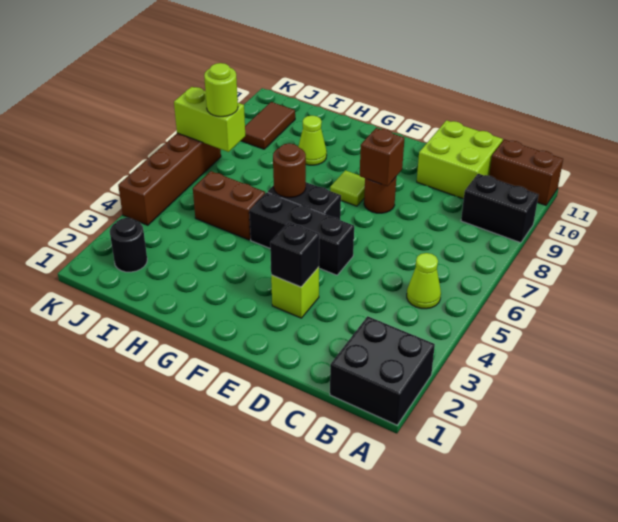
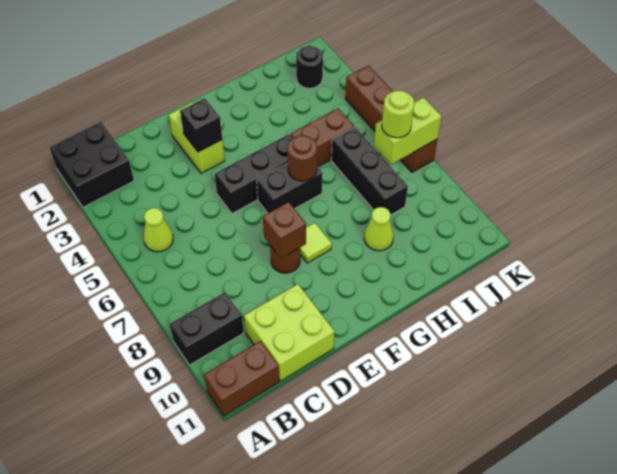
lime 1x1 brick [271,267,319,318] -> lime 1x2 brick [169,103,225,173]
none -> black 1x3 brick [331,127,408,215]
brown 1x2 tile [241,102,295,149] -> none

